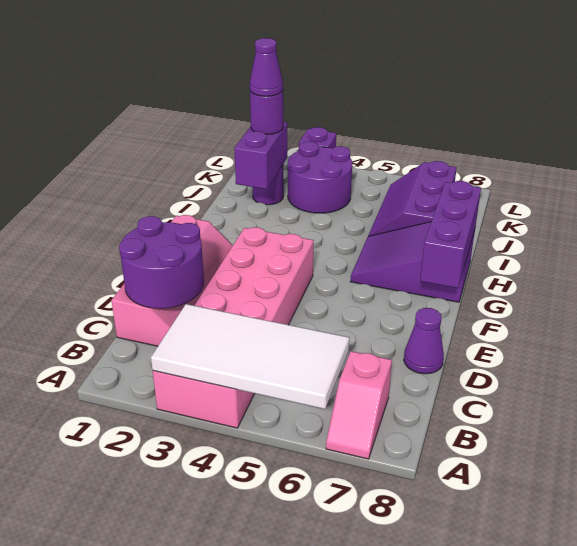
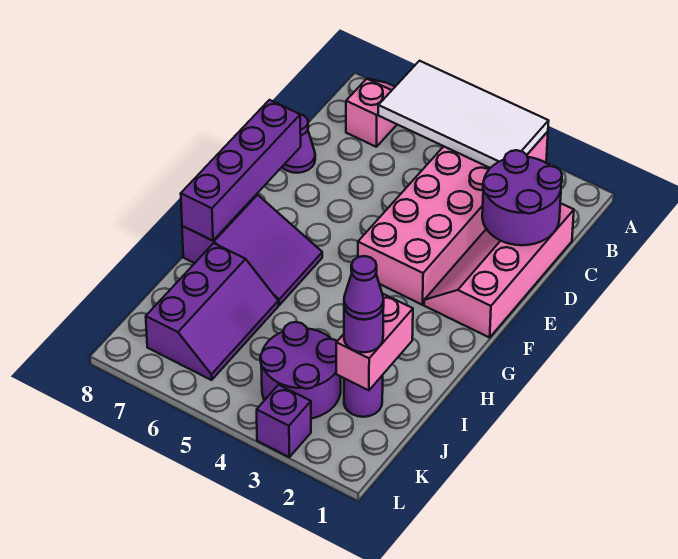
purple 1x3 brick [420,181,481,288] -> purple 1x4 brick [181,100,301,241]
purple 1x2 brick [234,122,287,189] -> pink 1x2 brick [336,294,413,390]

